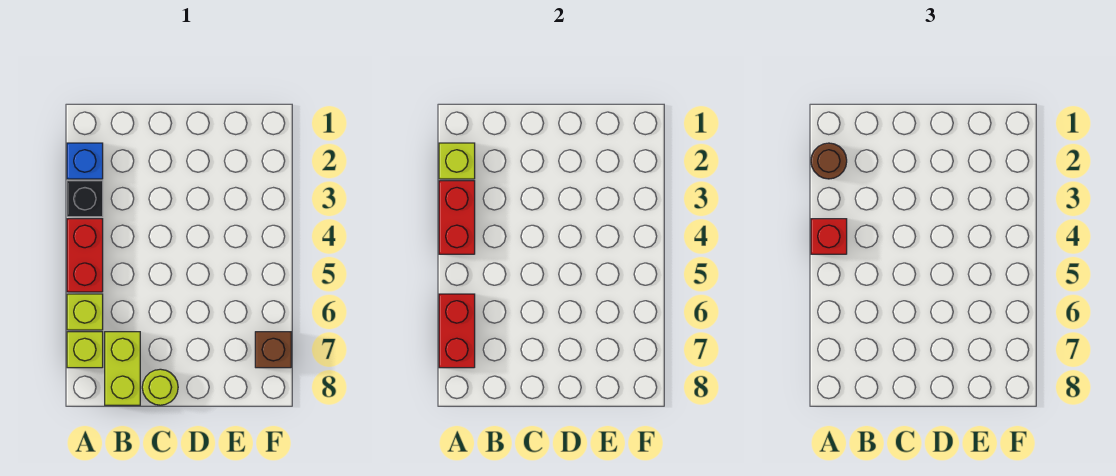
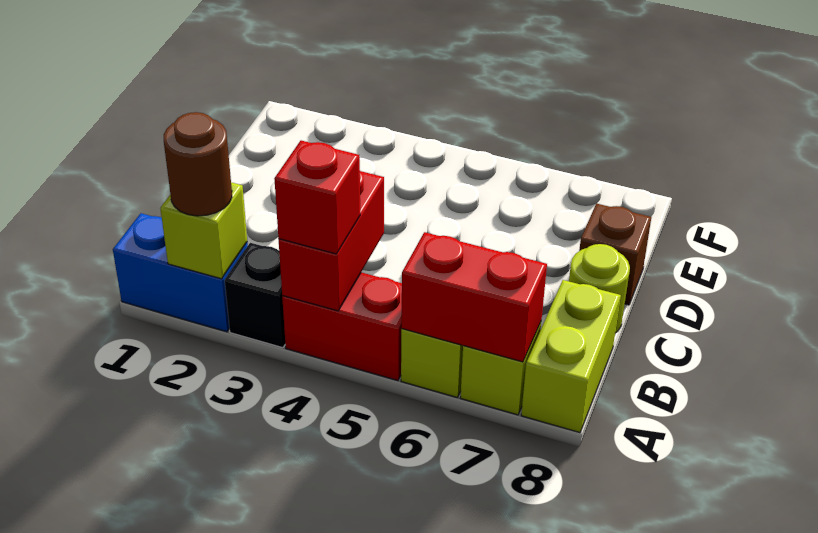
blue 1x1 brick [67,143,103,179] -> blue 1x2 brick [113,213,248,332]
red 1x2 brick [439,181,475,254] -> red 1x2 brick turned to [279,171,384,311]
lime 1x2 brick [105,332,140,405] -> lime 1x2 brick turned to [521,280,621,433]
brown 1x1 brick [255,332,291,368] -> brown 1x1 brick moved to [579,203,651,305]

